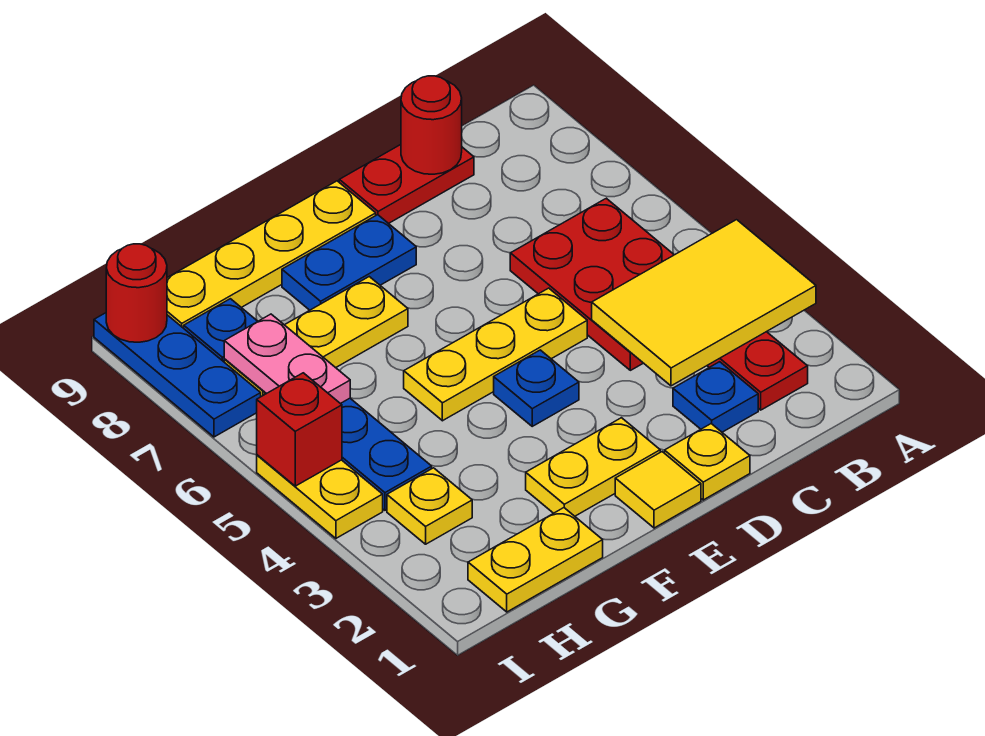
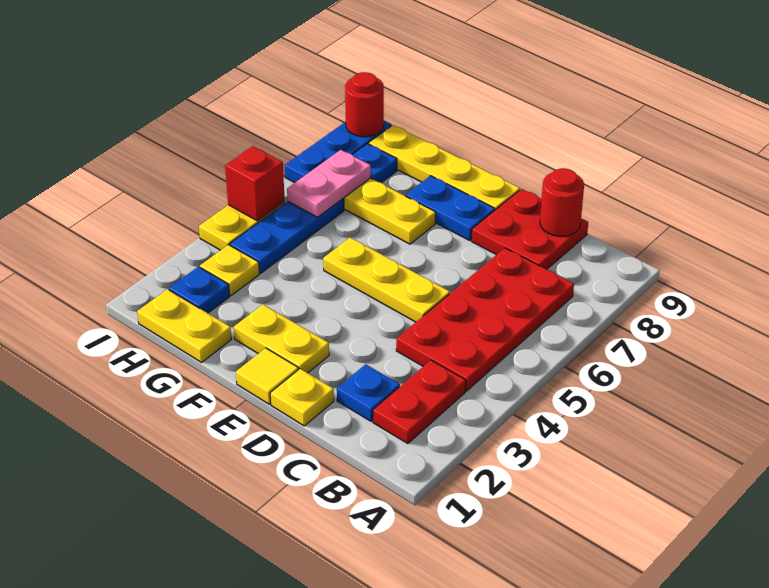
yellow 2x3 tile [592,220,816,386] -> none
red 2x3 plate [510,198,674,370] -> red 2x4 plate [396,248,574,391]
red 1x2 plate [339,145,474,224] -> red 2x2 plate [471,189,588,269]
blue 1x1 plate [494,350,579,426] -> blue 1x1 plate moved to [169,267,230,313]

